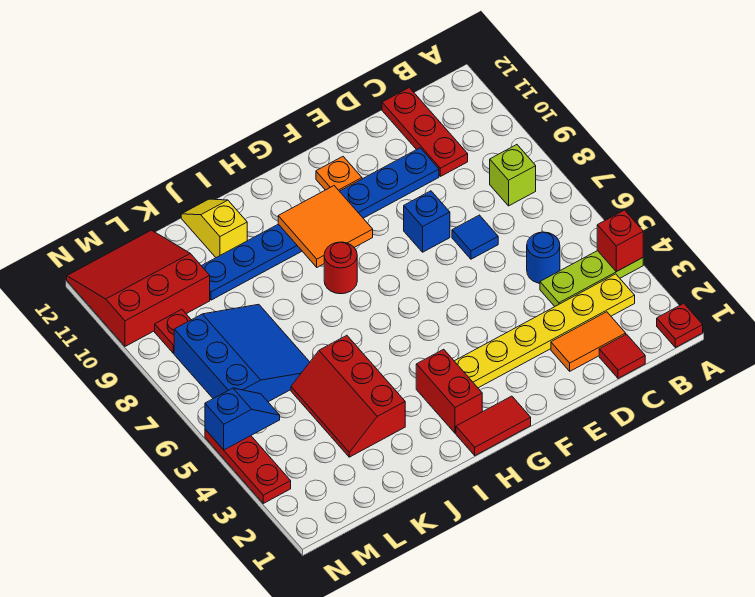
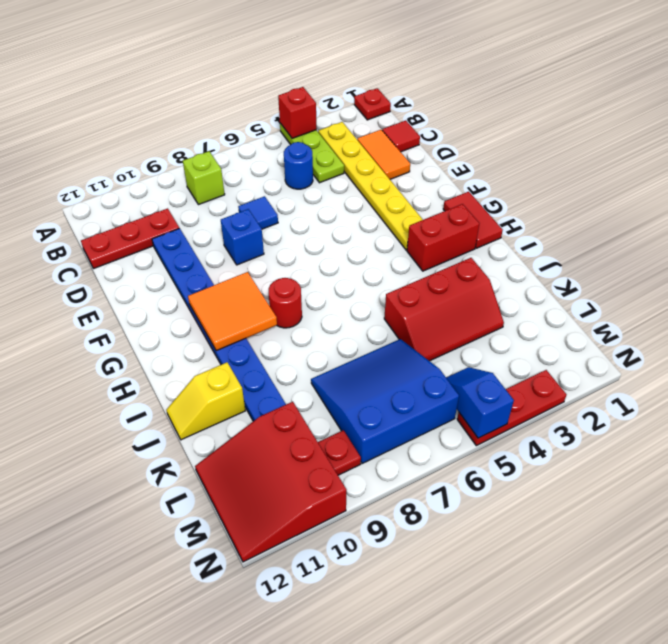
orange 1x1 plate [316,157,362,191] -> none

